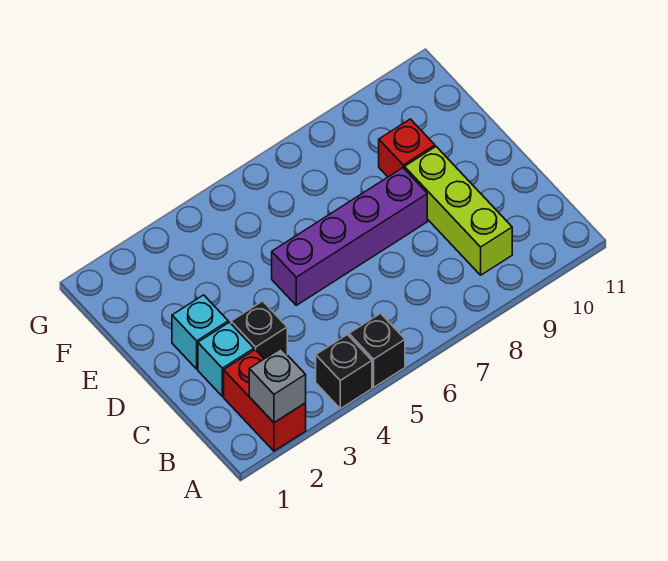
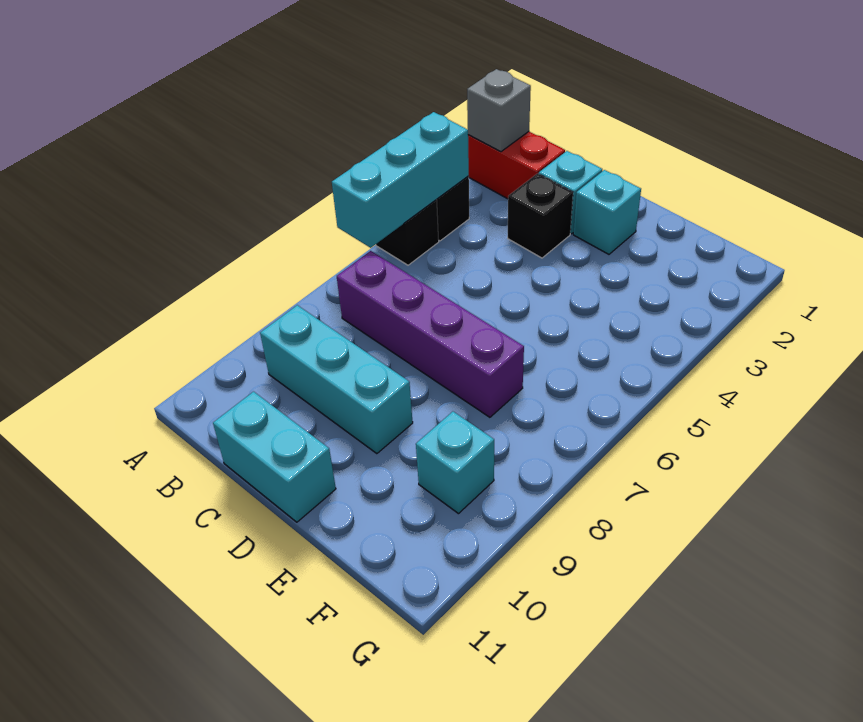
none -> cyan 1x3 brick [332,112,469,248]
lime 1x3 brick [405,147,512,275] -> cyan 1x3 brick [260,305,413,454]
none -> cyan 1x2 brick [213,392,336,522]
purple 1x4 brick [272,168,427,305] -> purple 1x4 brick turned to [337,251,524,417]
red 1x1 brick [379,119,435,177] -> none
none -> cyan 1x1 brick [416,412,494,514]

